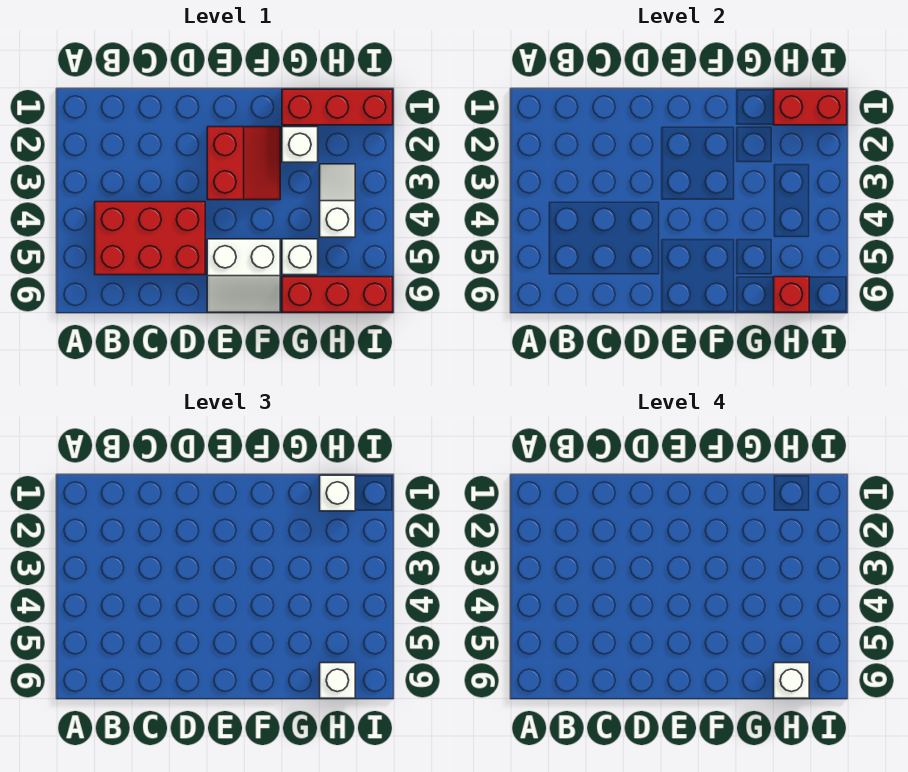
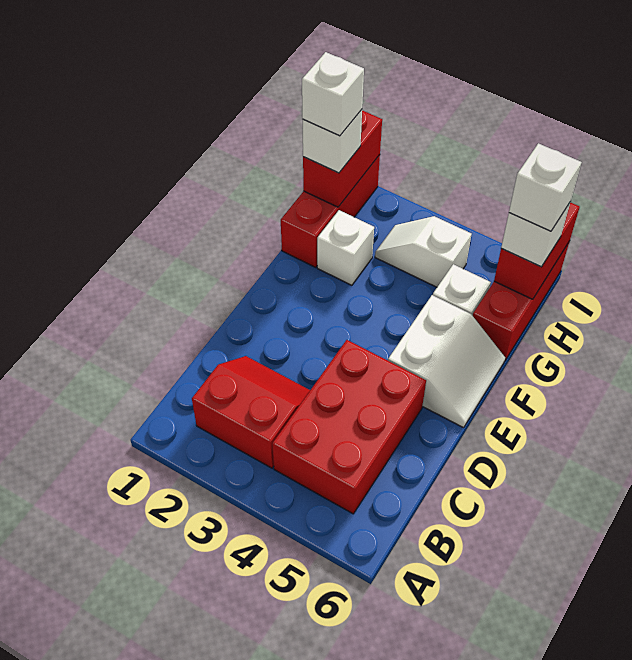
red 2x2 slope [207,127,280,200] -> red 2x2 slope moved to [192,356,310,468]
none -> white 1x1 brick [302,52,364,136]
red 1x1 brick [774,277,809,312] -> red 1x2 brick [494,202,579,299]

